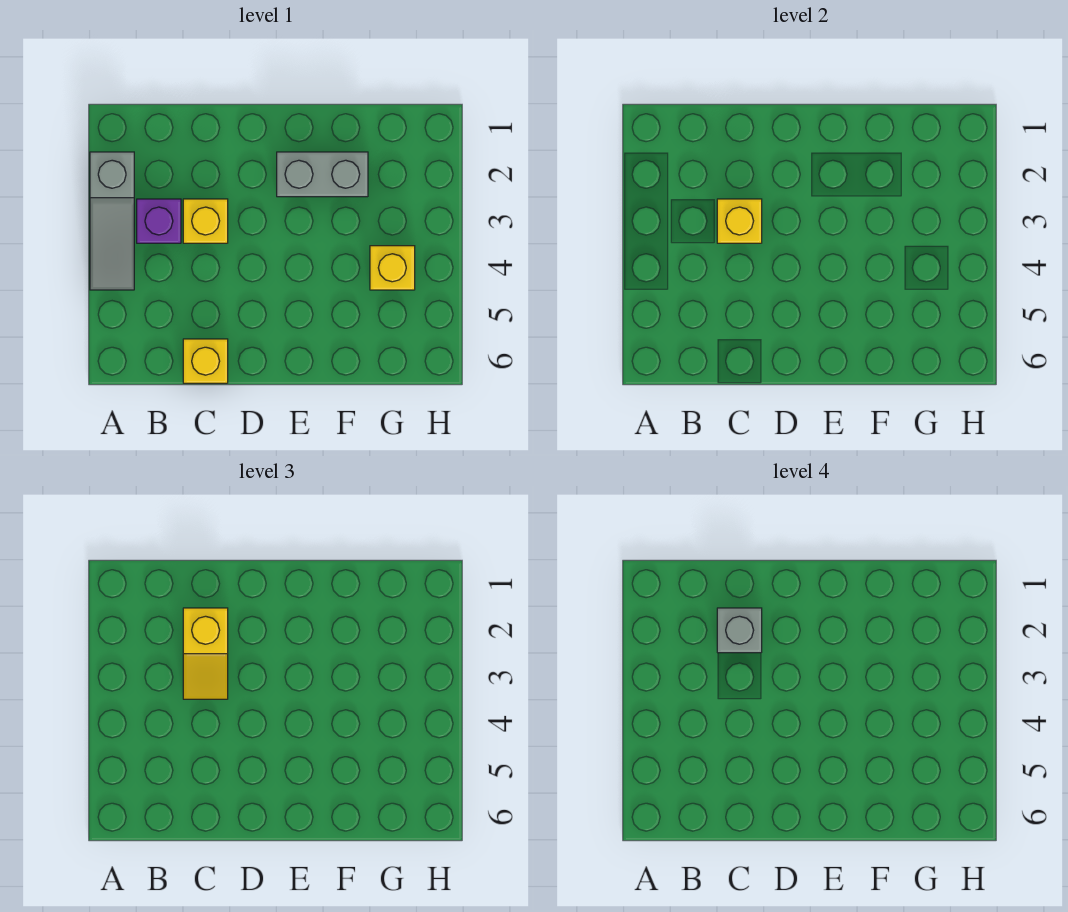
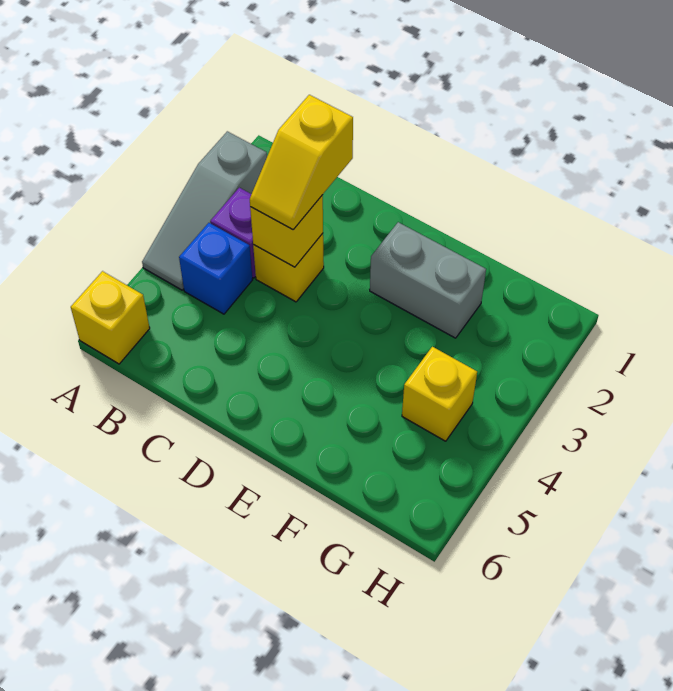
none -> blue 1x1 brick [179,223,252,314]
grey 1x1 brick [717,608,762,653] -> none
yellow 1x1 brick [183,339,228,383] -> yellow 1x1 brick moved to [71,271,150,364]

